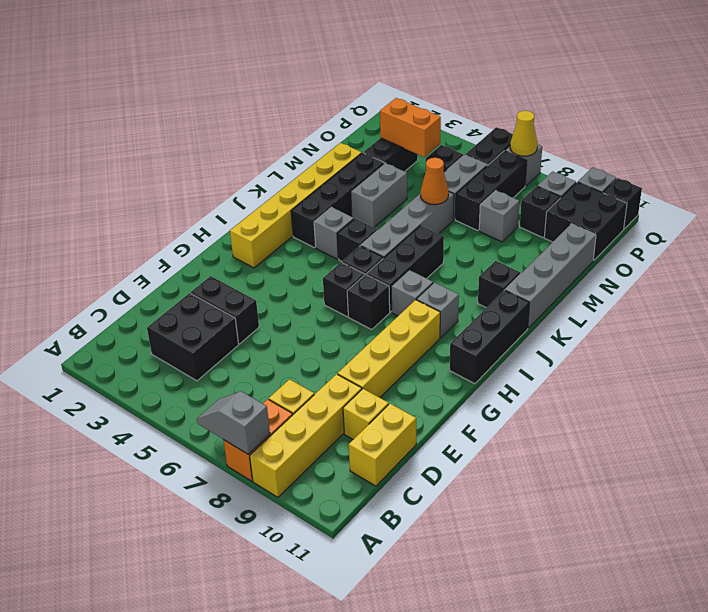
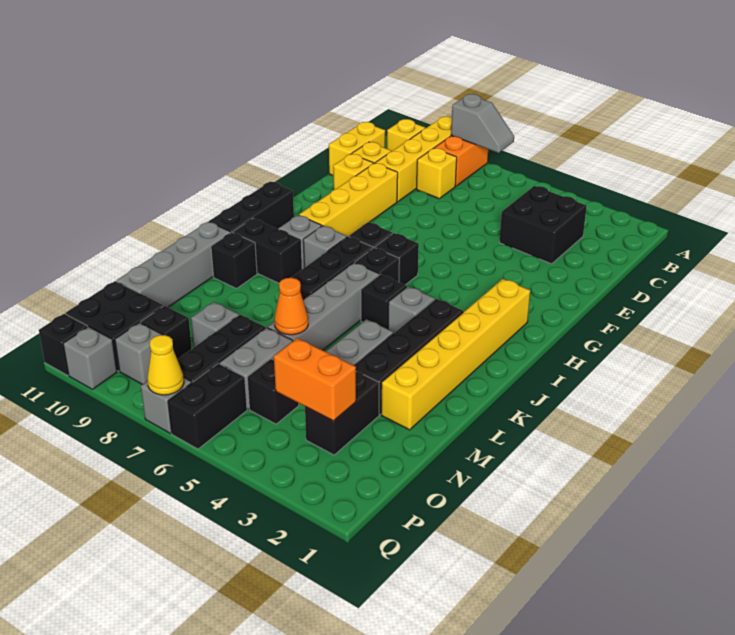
none -> yellow 1x1 brick [387,119,425,151]
black 1x2 brick [191,276,259,344] -> black 1x2 brick moved to [233,218,302,283]
none -> yellow 1x1 brick [333,154,373,190]

